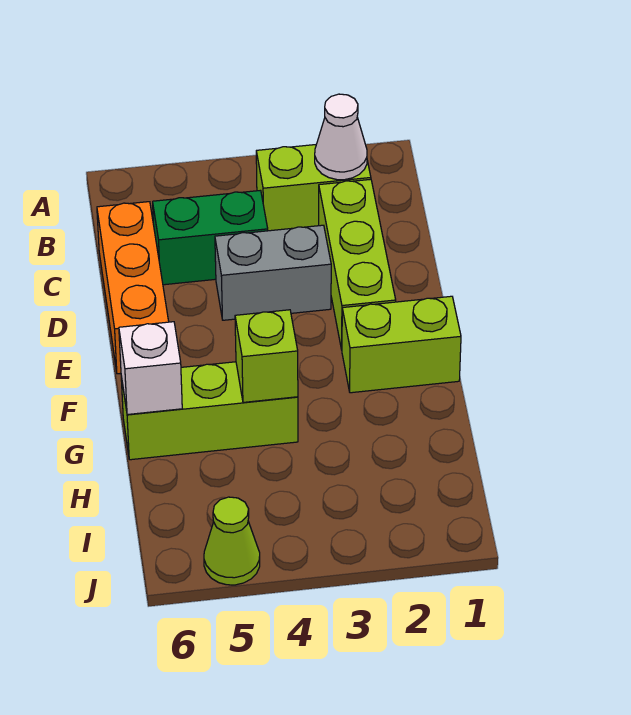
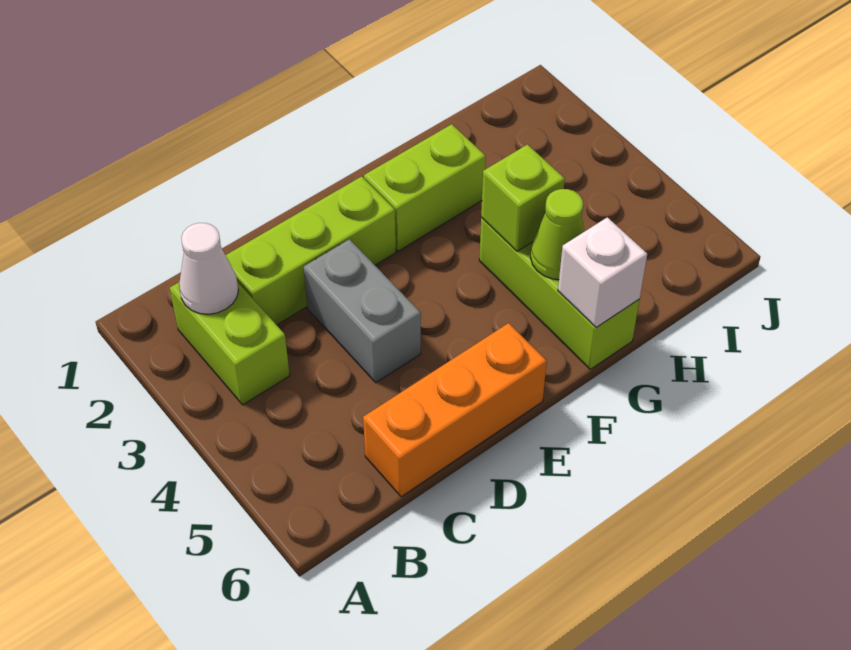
green 1x2 brick [153,190,268,285] -> none
lime 1x2 brick [342,296,461,393] -> lime 1x2 brick turned to [364,124,486,251]
lime 1x1 cone [204,497,260,585] -> lime 1x1 cone moved to [531,189,585,279]

